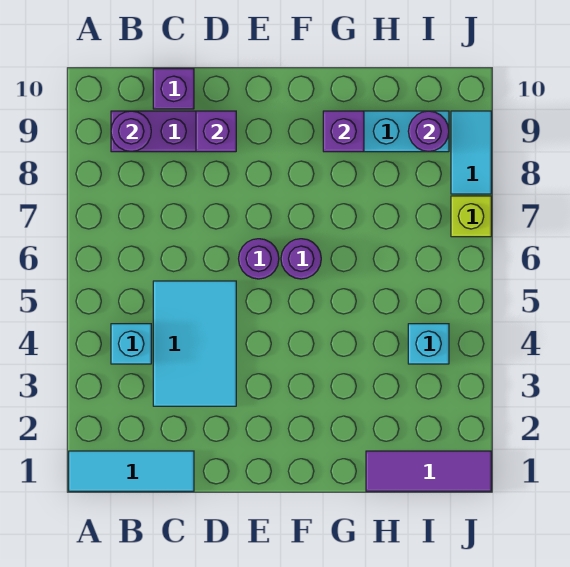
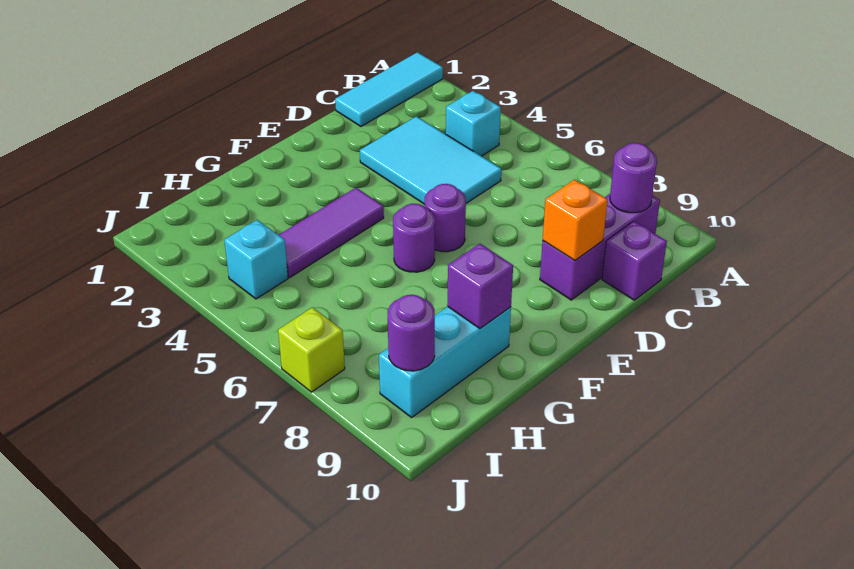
purple 1x1 brick [196,111,236,152] -> orange 1x1 brick [543,180,607,260]
purple 1x3 tile [366,451,491,491] -> purple 1x3 tile moved to [279,188,384,277]
cyan 1x2 tile [451,111,491,194] -> none

